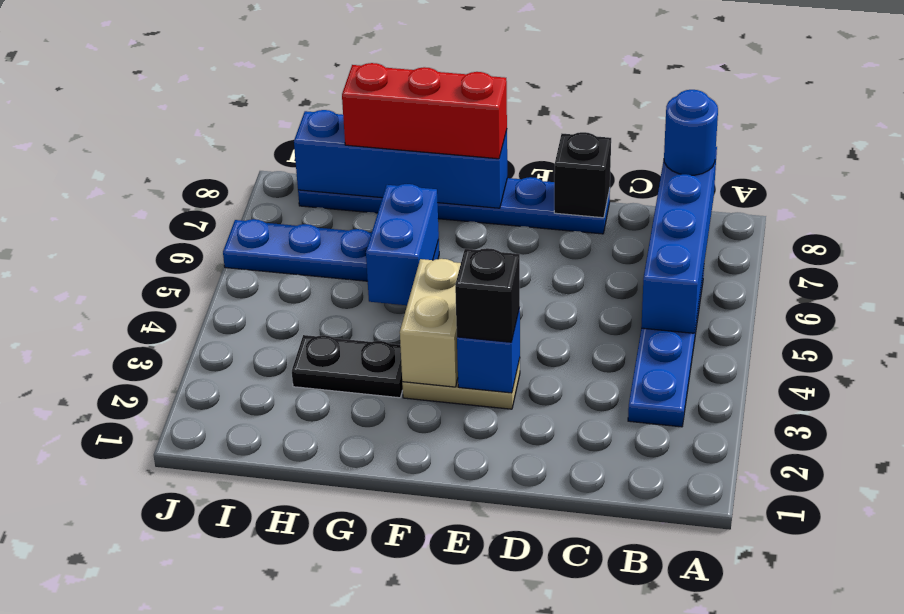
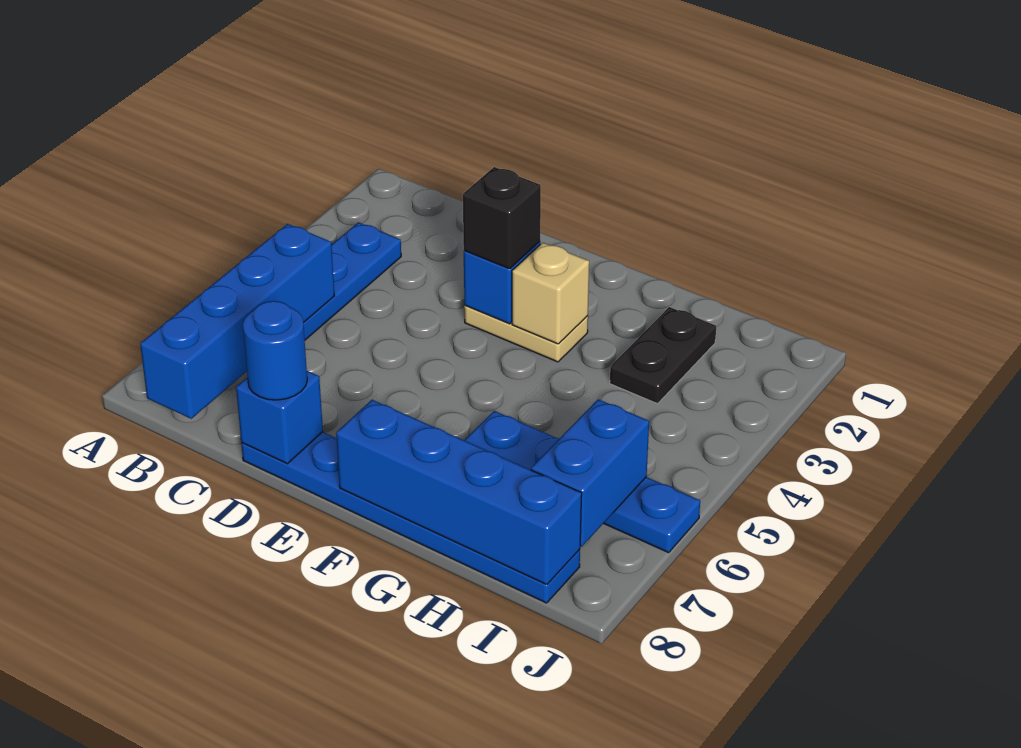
blue 1x1 round brick [664,90,718,175] -> blue 1x1 round brick moved to [243,301,307,400]
black 1x1 brick [554,132,611,218] -> blue 1x1 brick [236,371,323,464]
tan 1x2 brick [400,259,461,387] -> tan 1x1 brick [512,243,589,344]
red 1x3 brick [342,63,507,159] -> none
black 1x2 plate [292,335,403,398] -> black 1x2 plate turned to [610,307,716,404]
blue 1x2 brick [366,184,439,305] -> blue 1x2 brick moved to [531,399,649,547]

